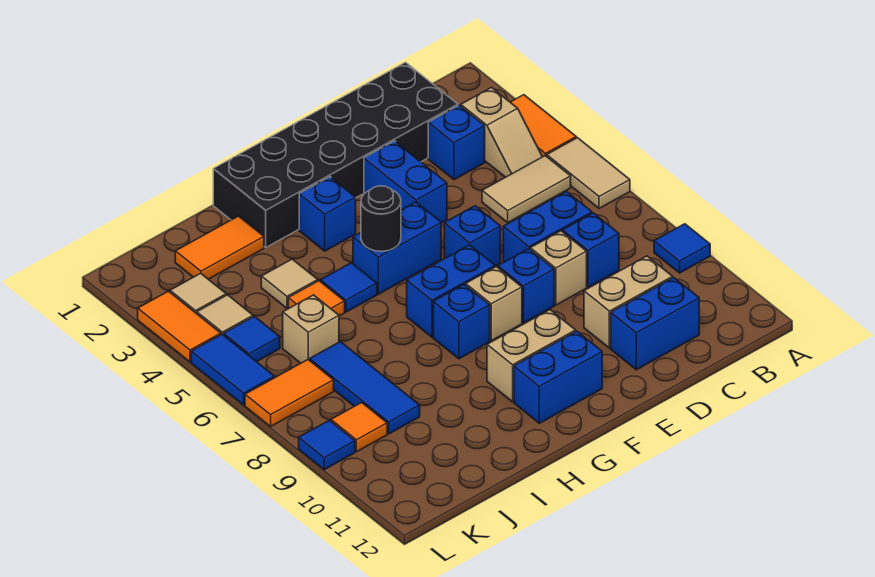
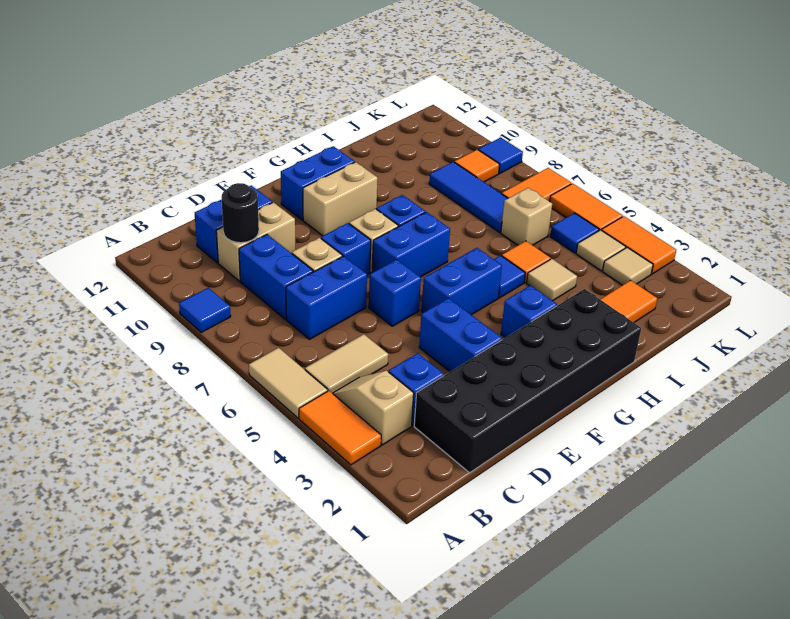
blue 1x1 brick [563,213,619,287] -> blue 1x2 brick [239,234,313,319]
black 1x1 round brick [361,186,401,251] -> black 1x1 round brick moved to [222,183,259,243]
blue 1x2 tile [191,334,274,405] -> orange 1x2 tile [550,183,623,230]

